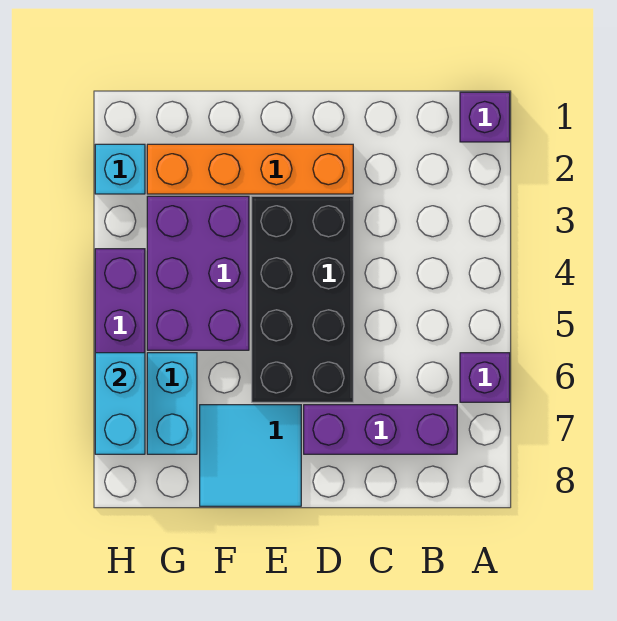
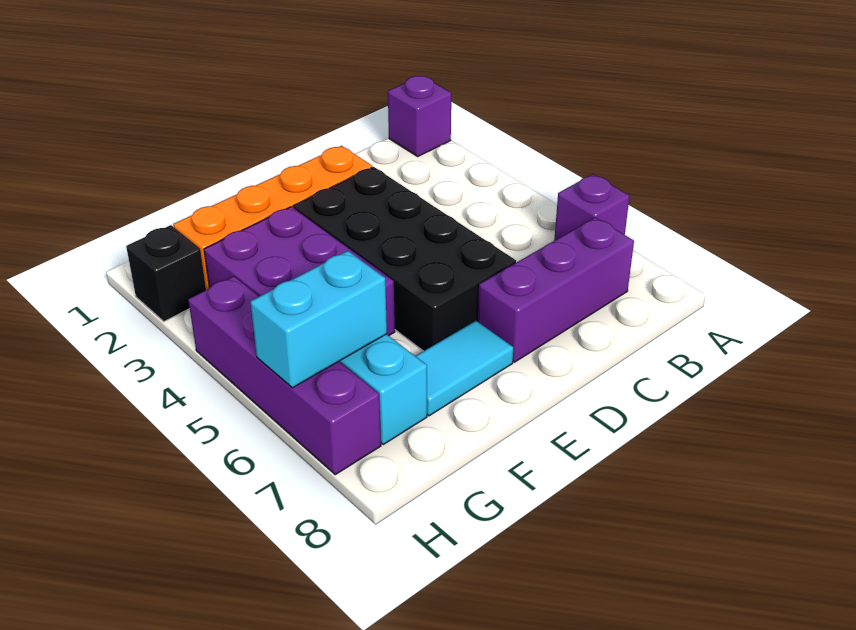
cyan 2x2 tile [200,405,301,506] -> cyan 1x2 tile [416,320,513,416]
cyan 1x1 brick [95,144,145,194] -> black 1x1 brick [126,225,206,321]
cyan 1x2 brick [95,353,145,454] -> cyan 1x2 brick turned to [251,251,387,388]

